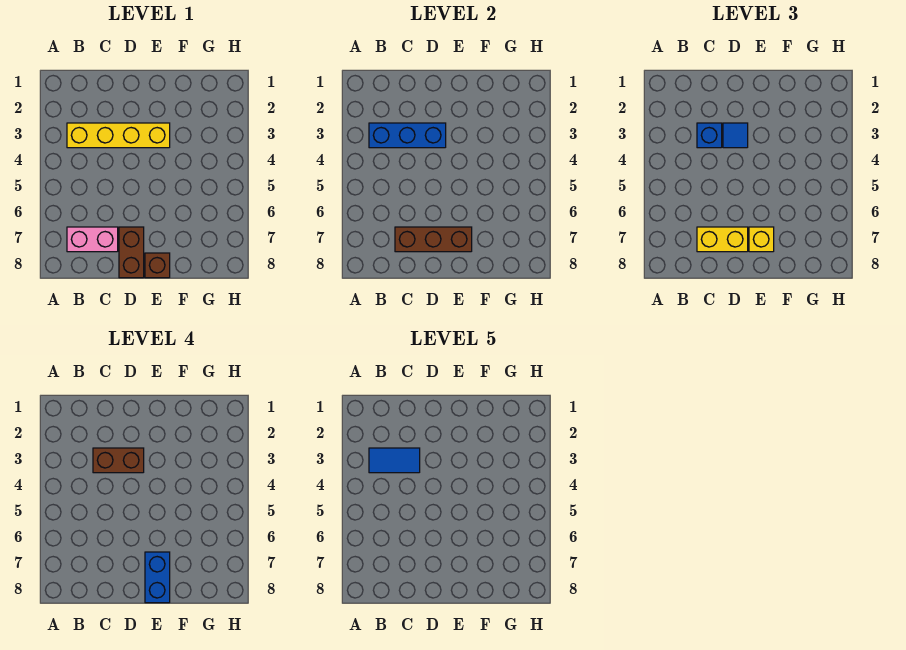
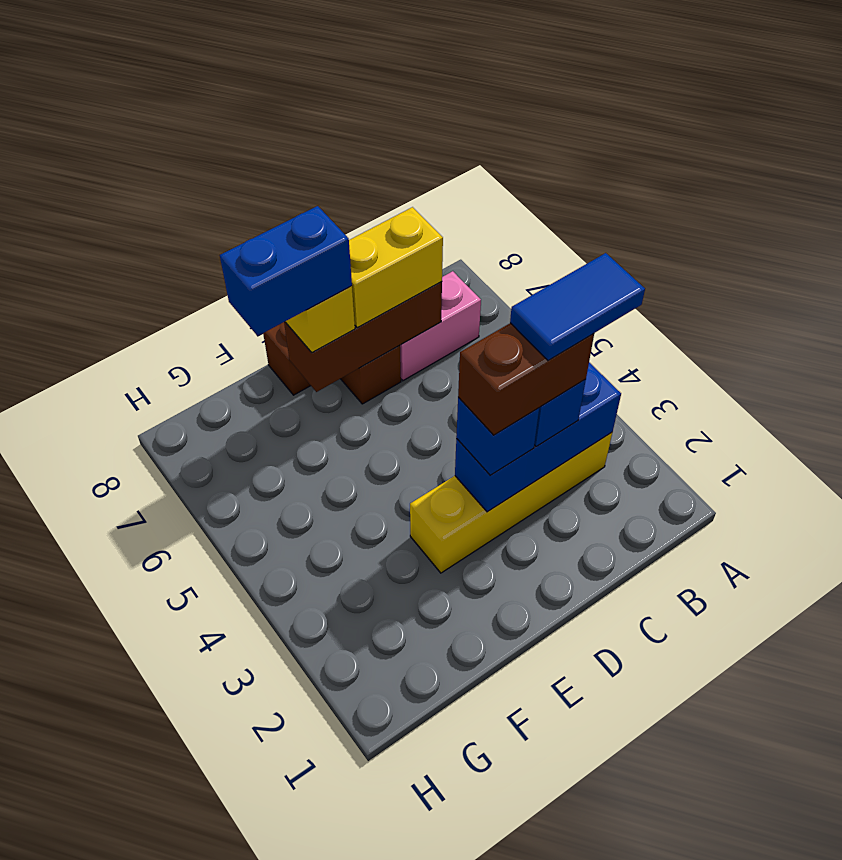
blue 1x1 tile [723,123,748,148] -> blue 1x1 brick [456,398,539,475]
blue 1x2 brick [145,552,170,603] -> blue 1x2 brick turned to [220,206,352,336]

